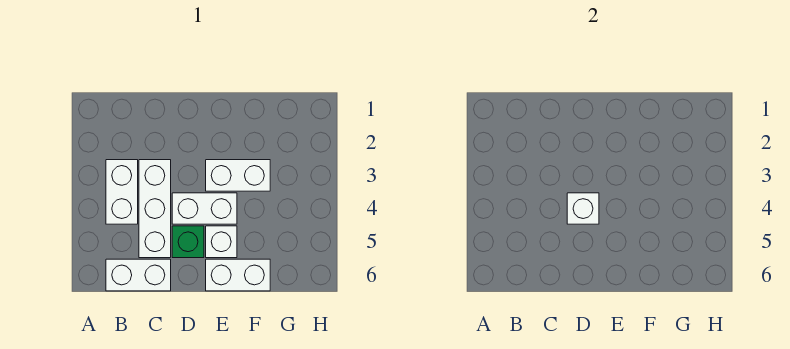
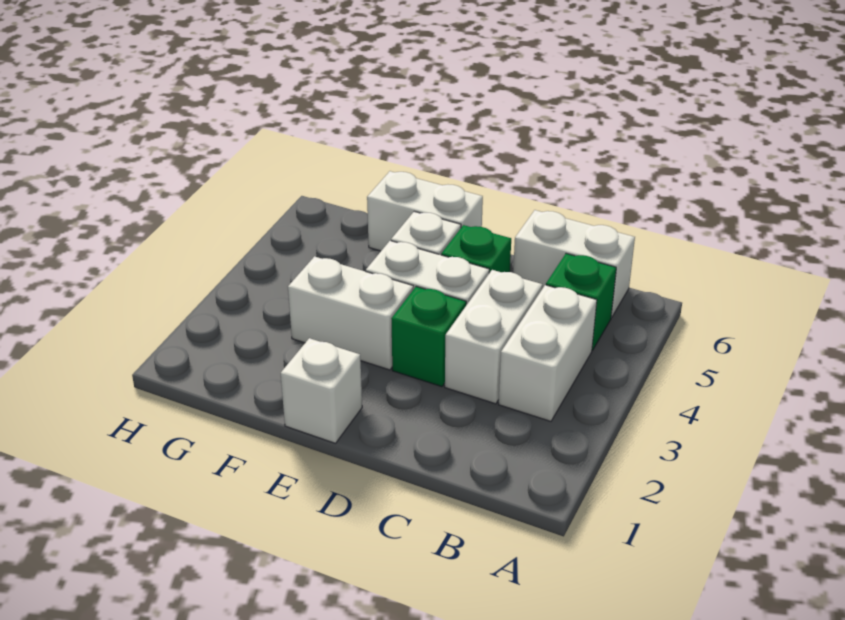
none -> green 1x1 brick [546,254,616,350]
white 1x3 brick [139,160,171,258] -> white 1x2 brick [445,270,542,404]
none -> green 1x1 brick [391,287,466,387]
white 1x1 brick [567,193,599,224] -> white 1x1 brick moved to [281,338,362,443]

